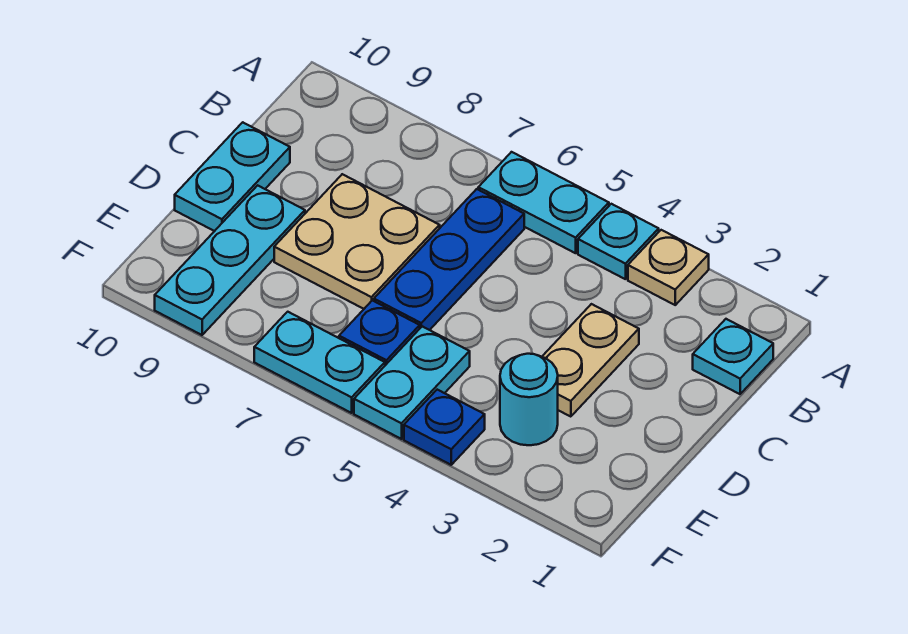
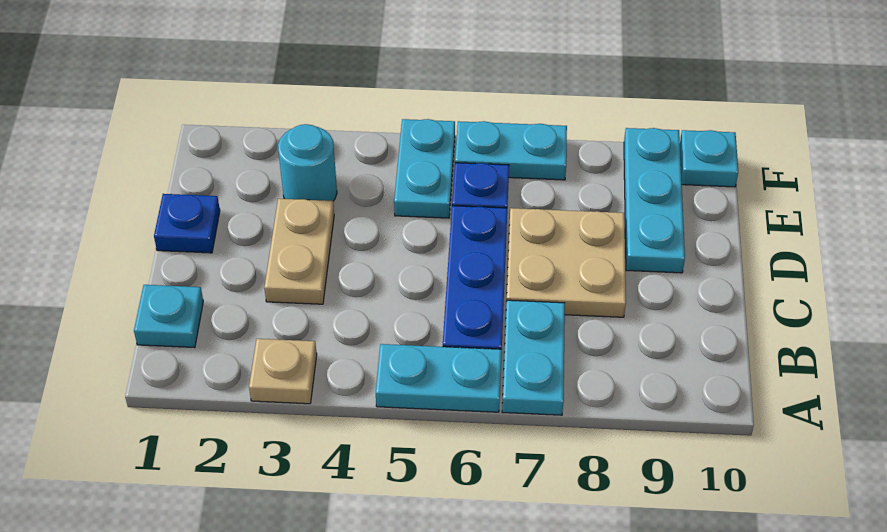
cyan 1x1 plate [578,204,659,279] -> cyan 1x1 plate moved to [680,130,738,187]
cyan 1x2 plate [175,122,290,231] -> cyan 1x2 plate moved to [502,300,565,415]
blue 1x1 plate [404,390,485,465] -> blue 1x1 plate moved to [154,194,220,253]

